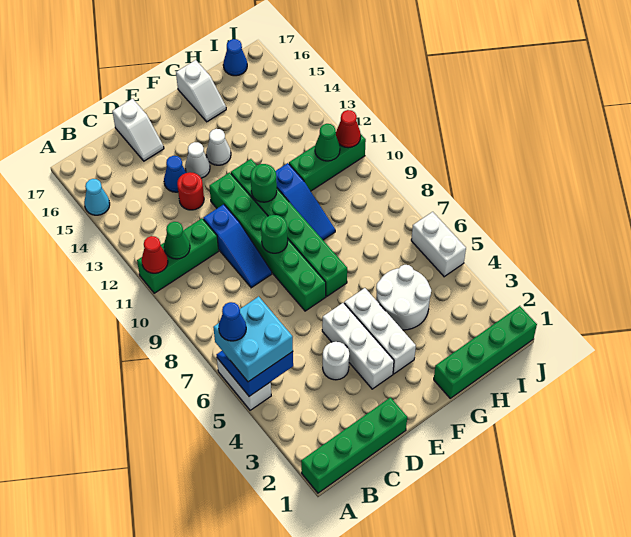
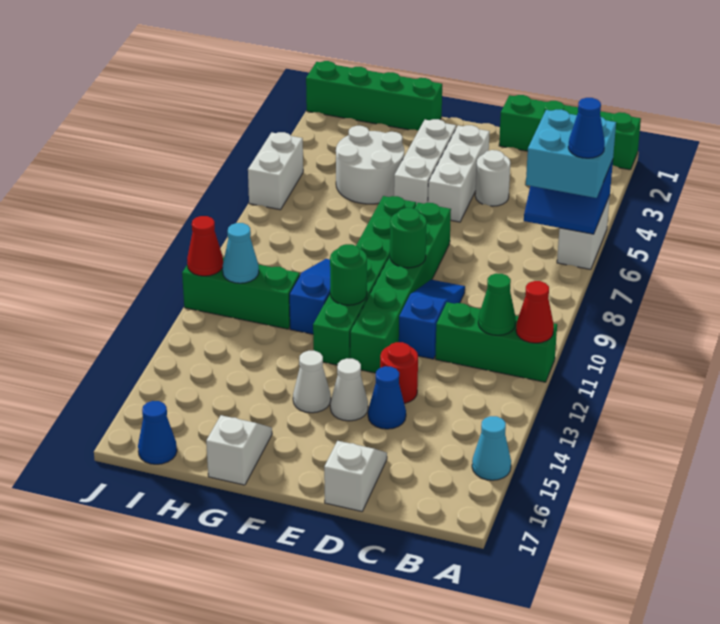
green 1x1 cone [315,124,340,161] -> cyan 1x1 cone [223,223,259,283]

